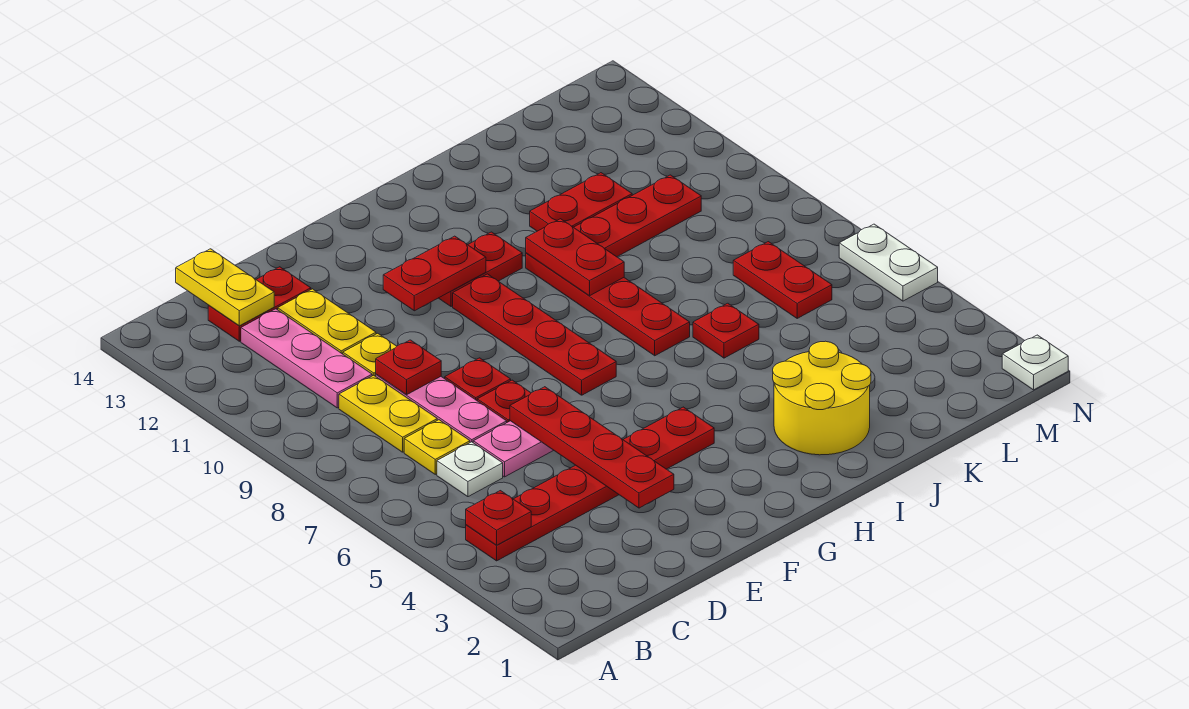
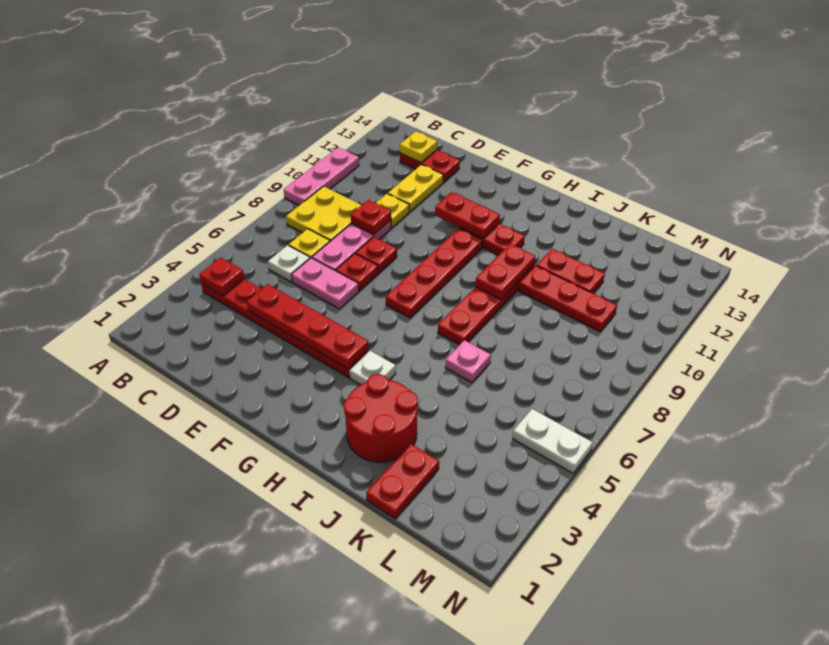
yellow 1x2 plate [339,375,437,452] -> yellow 2x2 plate [286,186,361,241]
pink 1x3 plate [241,309,372,408] -> pink 1x3 plate moved to [284,147,359,205]
yellow 1x2 plate [176,249,274,326] -> yellow 1x1 plate [400,131,437,163]
red 1x4 plate [510,387,674,508] -> red 1x4 plate turned to [247,284,369,369]
yellow 2x2 round brick [773,341,871,455] -> red 2x2 round brick [344,374,418,462]
red 1x1 plate [693,303,759,358] -> pink 1x1 plate [445,340,491,383]
red 1x2 plate [733,242,832,318] -> red 1x2 plate moved to [366,444,439,519]
white 1x1 plate [1002,335,1068,390] -> white 1x1 plate moved to [350,351,396,385]
white 1x2 plate [839,224,938,301] -> white 1x2 plate turned to [513,409,593,473]

